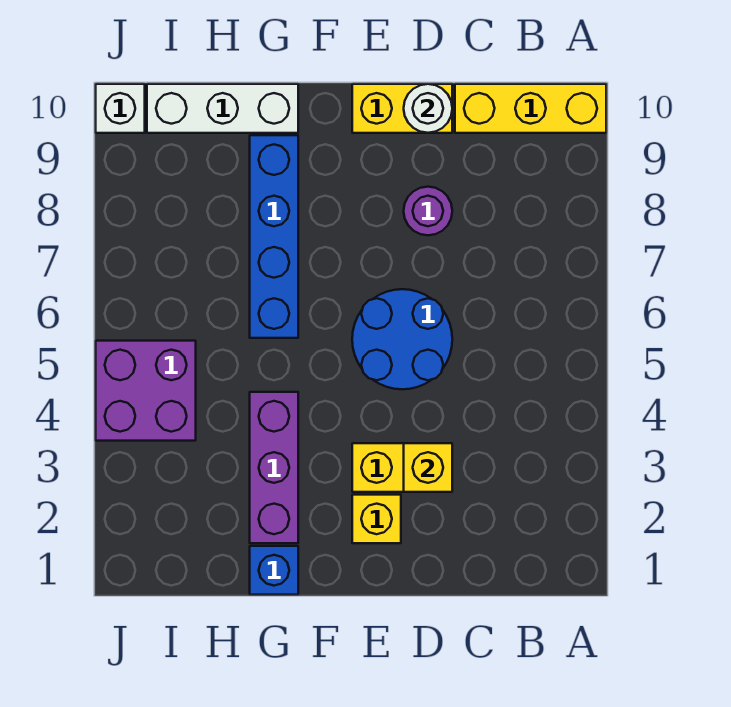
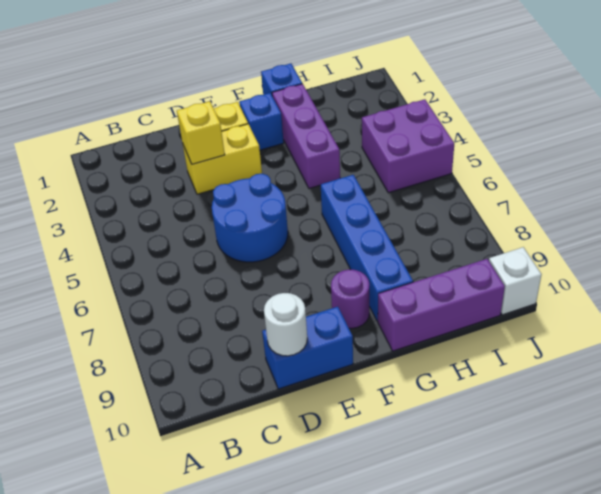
yellow 1x3 brick [455,84,606,133] -> none
purple 1x1 round brick [404,187,452,235] -> purple 1x1 round brick moved to [331,270,369,328]
yellow 1x2 brick [352,84,452,133] -> blue 1x2 brick [262,307,353,389]
none -> blue 1x1 brick [239,93,284,150]
white 1x3 brick [147,84,298,133] -> purple 1x3 brick [378,259,505,351]

